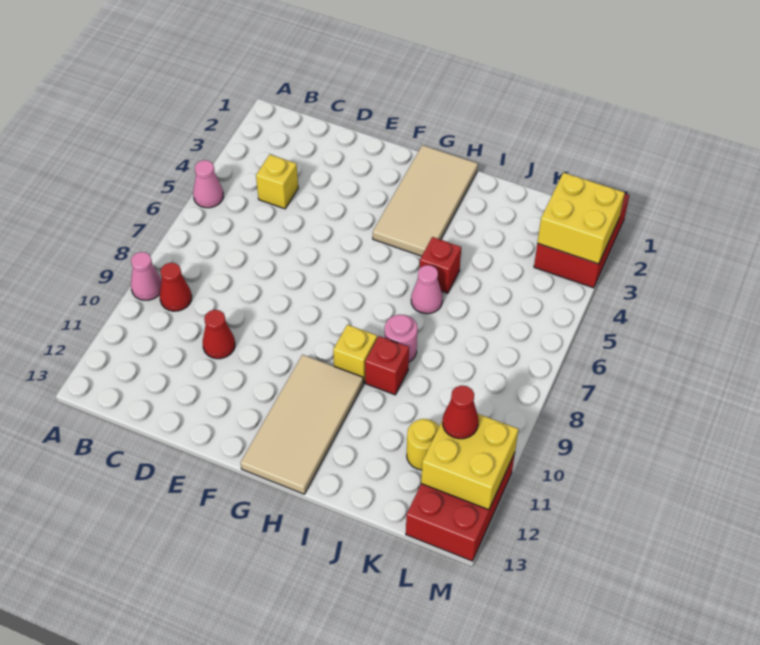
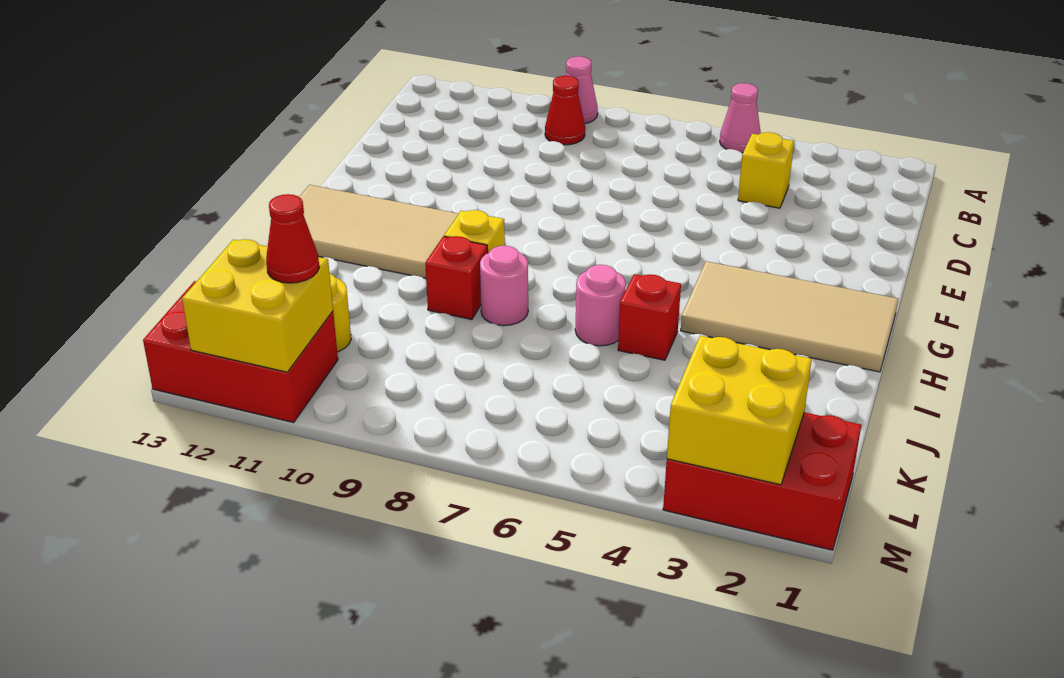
red 1x1 cone [203,310,235,359] -> none
pink 1x1 cone [411,265,443,314] -> pink 1x1 round brick [575,265,626,346]

